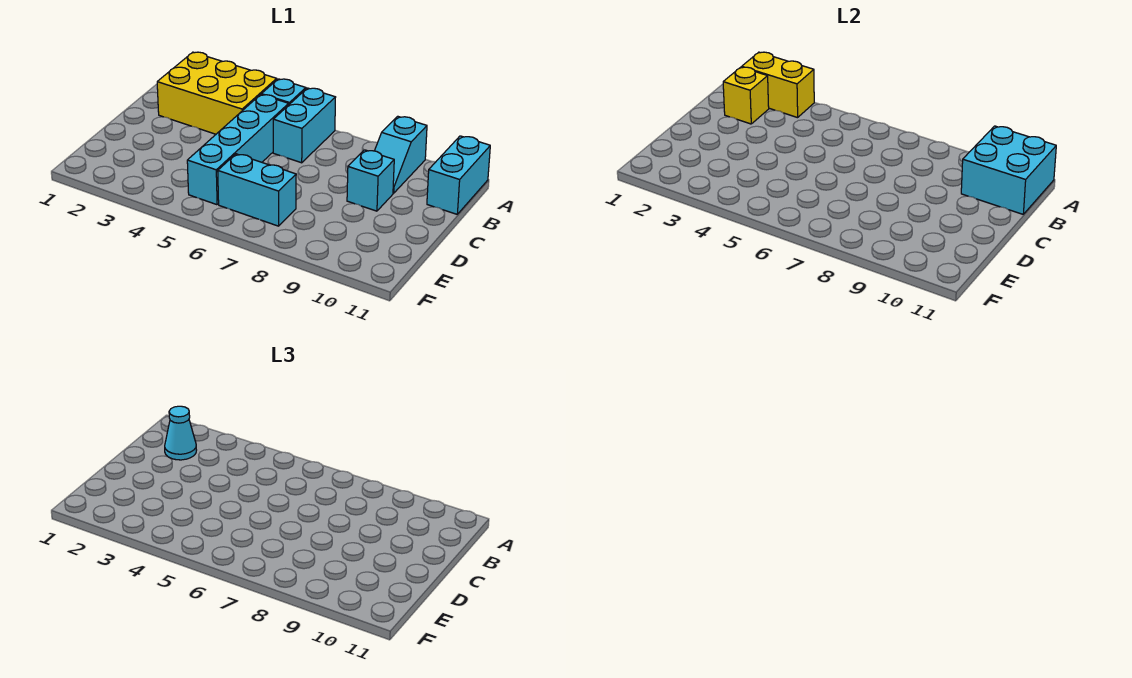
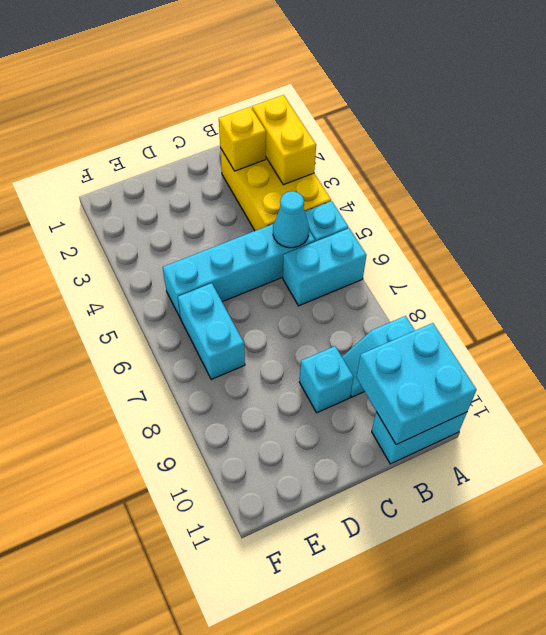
cyan 1x1 cone [165,406,196,460] -> cyan 1x1 cone moved to [273,191,309,248]

